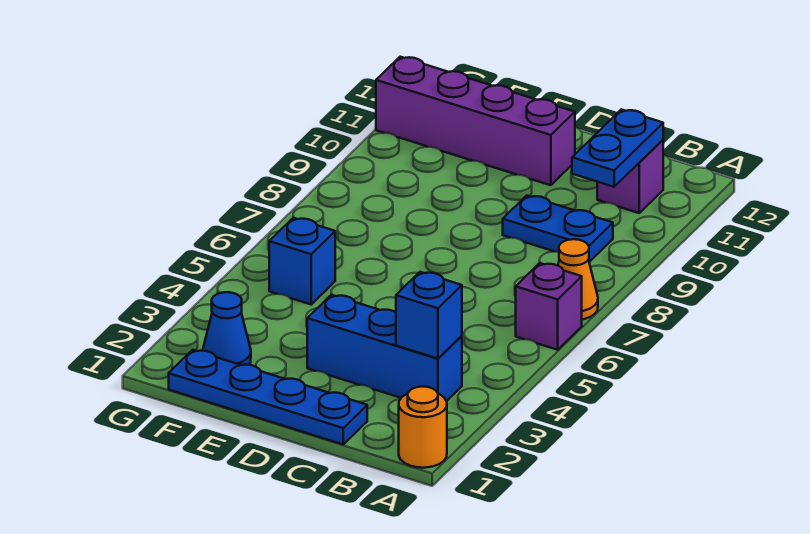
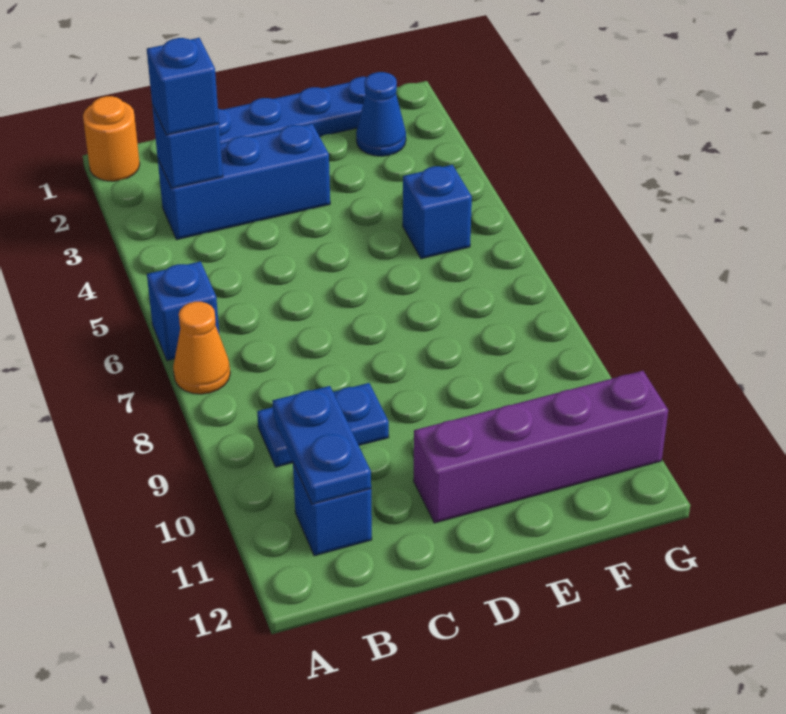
purple 1x1 brick [516,263,582,350] -> blue 1x1 brick [147,261,219,361]
none -> blue 1x1 brick [147,38,219,135]
purple 1x1 brick [597,140,663,213] -> blue 1x1 brick [293,463,372,556]

